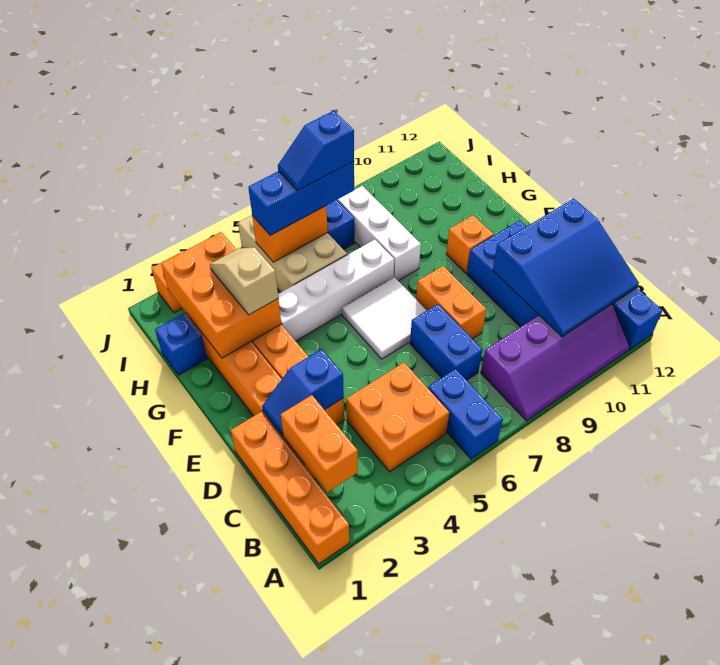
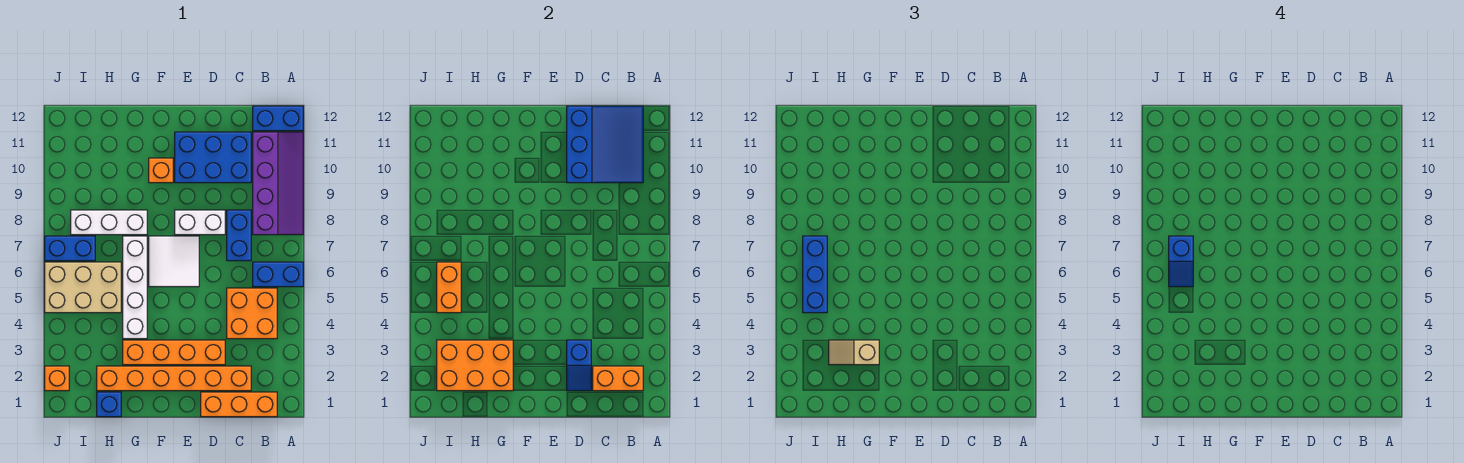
orange 1x4 brick [231,412,349,564] -> orange 1x3 brick [201,392,277,417]
blue 1x2 brick [410,304,482,380] -> blue 1x2 brick turned to [227,210,251,261]
orange 1x2 brick [416,266,486,339] -> white 1x2 brick [175,210,225,235]

